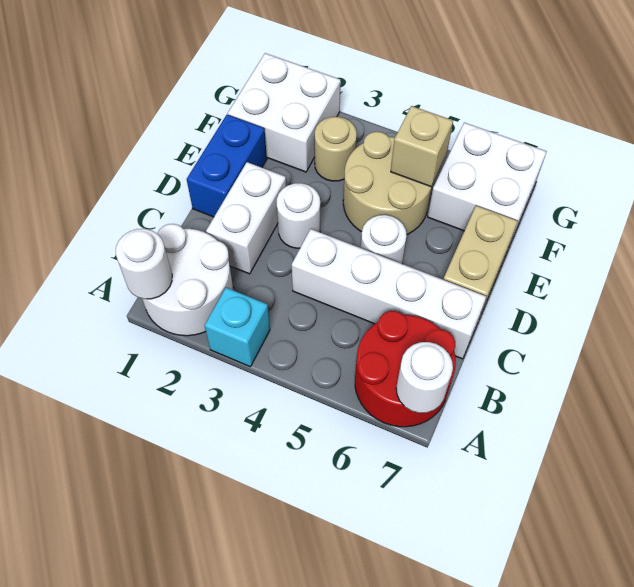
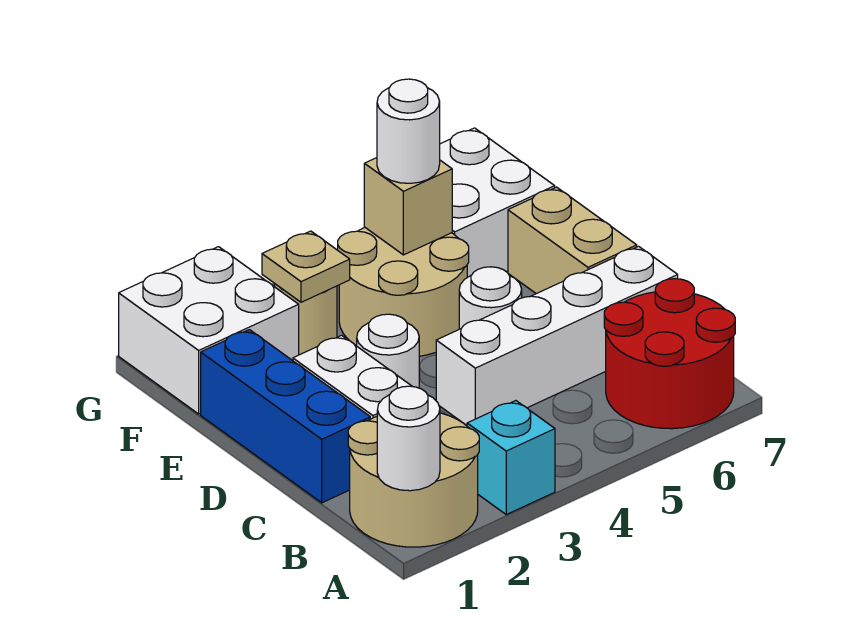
white 2x2 round brick [142,224,233,336] -> tan 2x2 round brick [348,413,479,547]
white 1x1 round brick [396,342,453,413] -> white 1x1 round brick moved to [377,79,440,183]
blue 1x2 brick [187,115,267,217] -> blue 1x3 brick [201,330,370,503]
none -> tan 1x1 plate [262,231,350,302]

